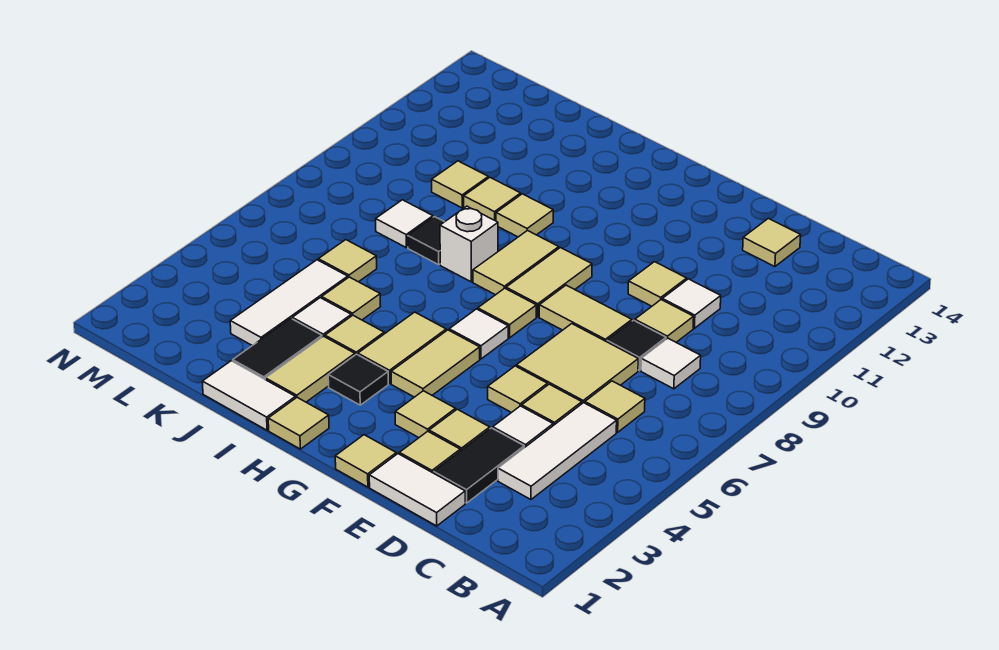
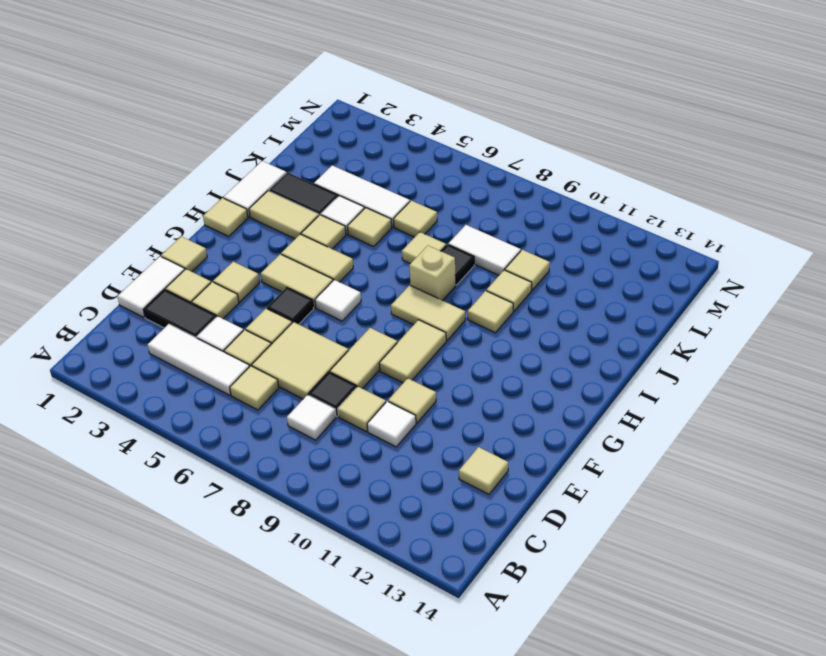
tan 1x1 tile [478,288,536,338] -> tan 1x1 tile moved to [402,232,446,264]
tan 1x2 tile [506,248,592,317] -> tan 1x2 tile turned to [379,320,446,383]
black 1x1 tile [328,354,388,405] -> black 1x1 tile moved to [267,287,314,324]
white 1x1 brick [440,206,498,282] -> tan 1x1 brick [409,246,456,301]
white 1x1 tile [376,200,433,248] -> white 1x2 tile [448,225,521,275]

